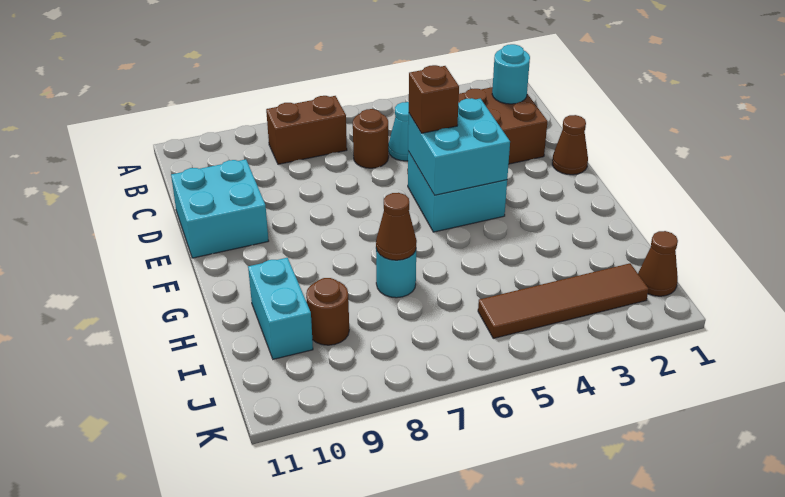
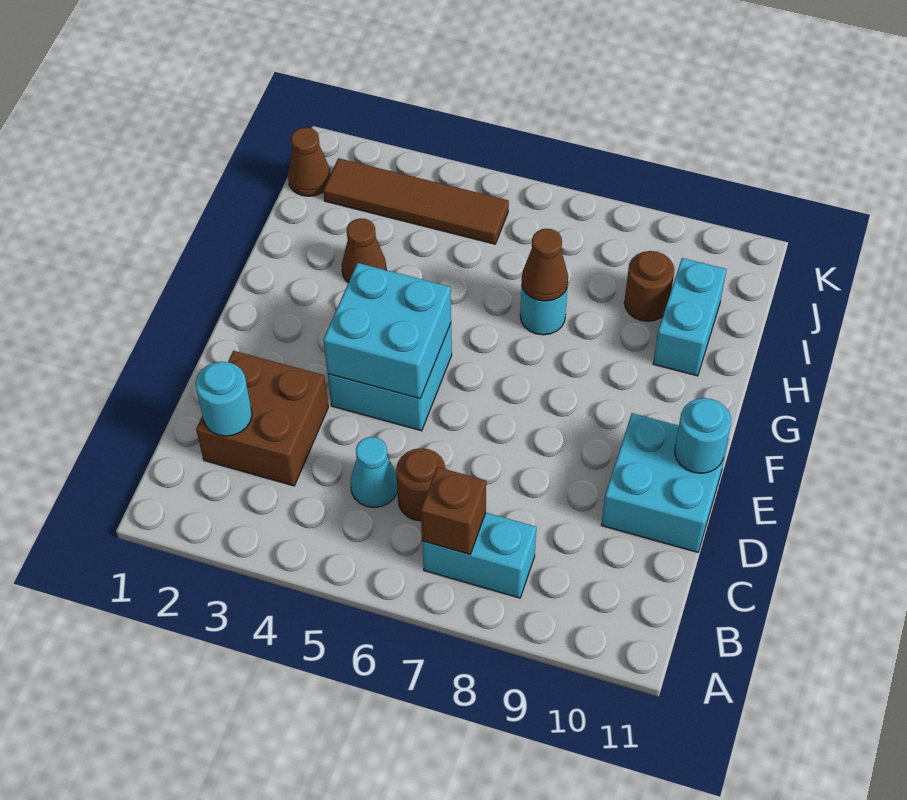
brown 1x2 brick [266,96,347,164] -> cyan 1x2 brick [422,513,536,598]
brown 1x1 cone [552,115,588,175] -> brown 1x1 cone moved to [342,218,386,283]
brown 1x1 brick [409,65,459,133] -> brown 1x1 brick moved to [421,467,486,554]
none -> cyan 1x1 round brick [675,398,731,473]

